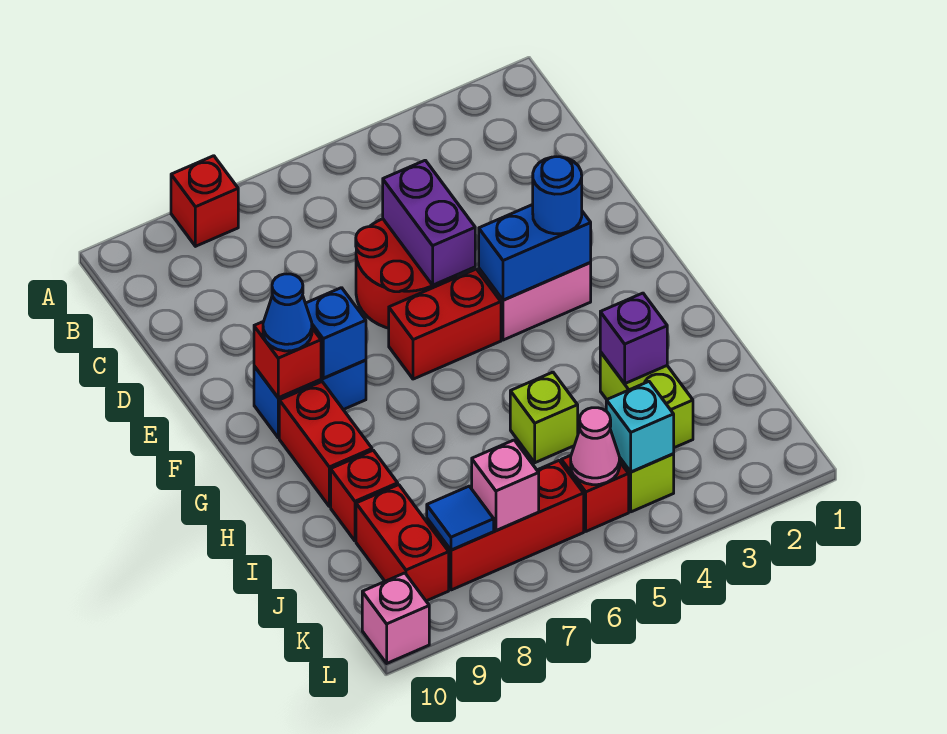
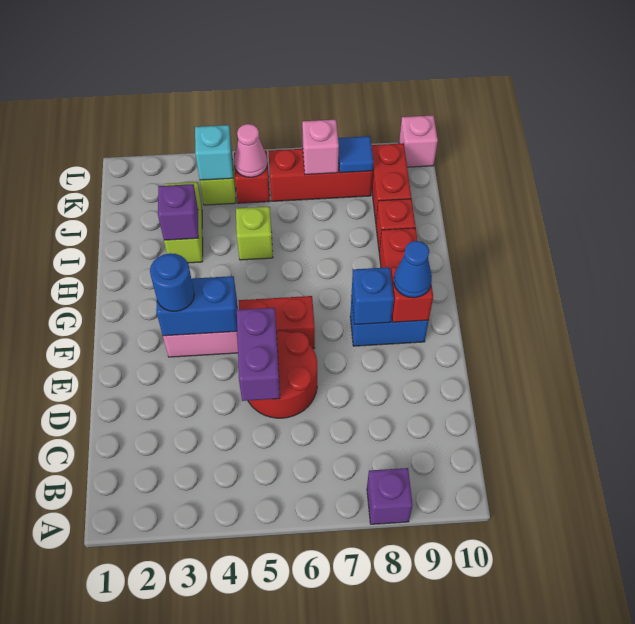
red 1x1 brick [171,156,238,246] -> purple 1x1 brick [367,468,413,524]

